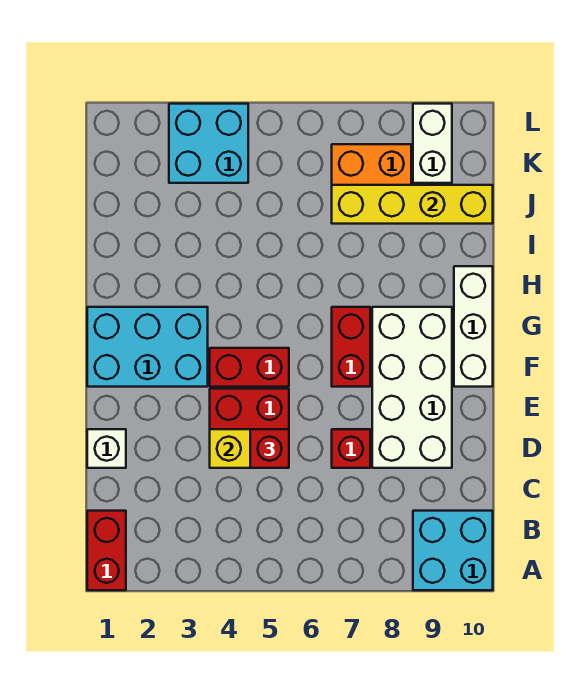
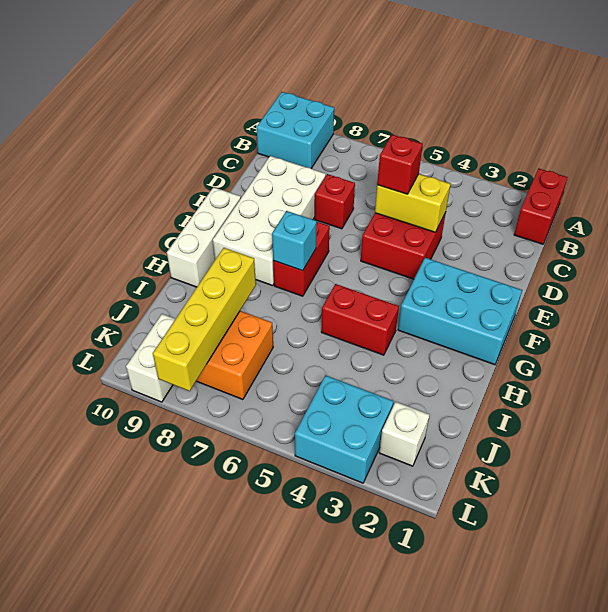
white 1x1 brick [87,429,126,468] -> white 1x1 brick moved to [379,402,429,466]
red 1x2 brick [210,348,289,387] -> red 1x2 brick moved to [321,284,399,355]
none -> cyan 1x1 brick [272,211,317,271]
yellow 1x4 brick [332,185,493,224] -> yellow 1x4 brick turned to [153,248,256,391]

